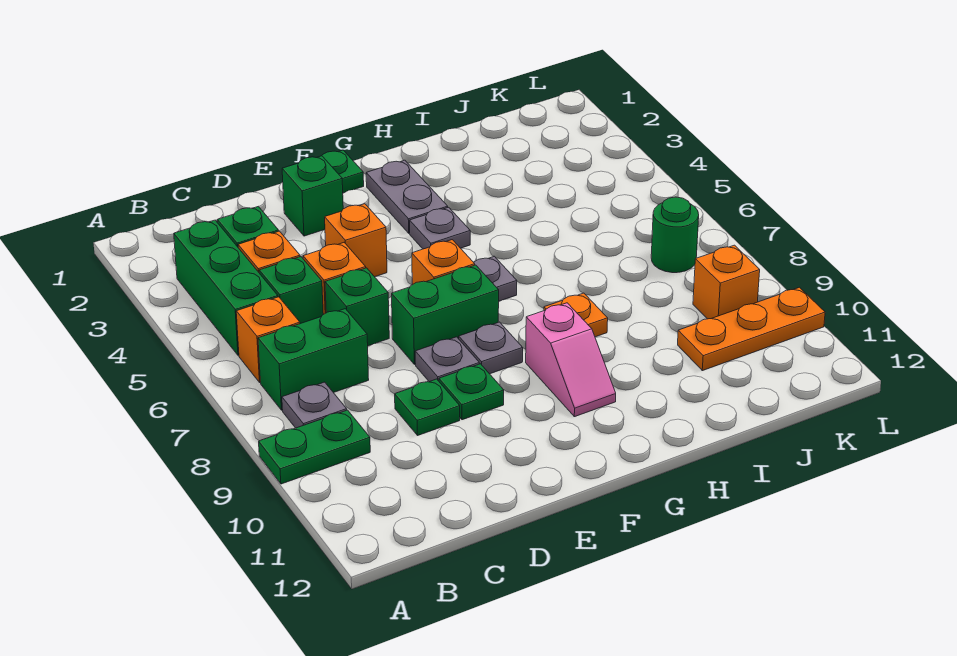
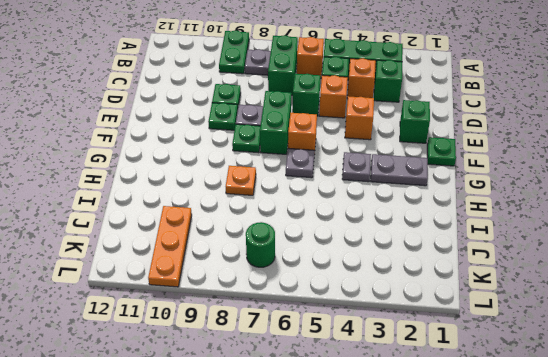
grey 1x1 plate [459,322,523,374] -> green 1x1 plate [232,124,260,153]
pink 1x2 slope [526,303,616,417] -> none
orange 1x1 brick [693,245,760,319] -> none

